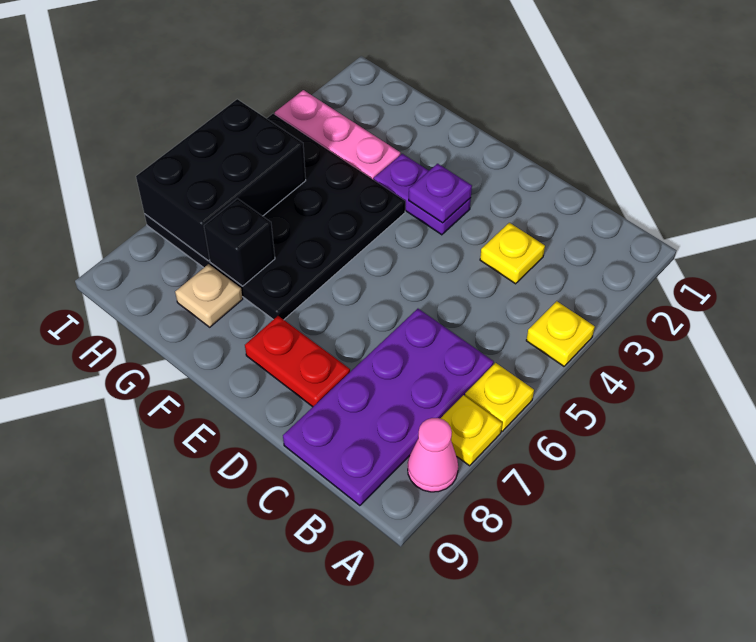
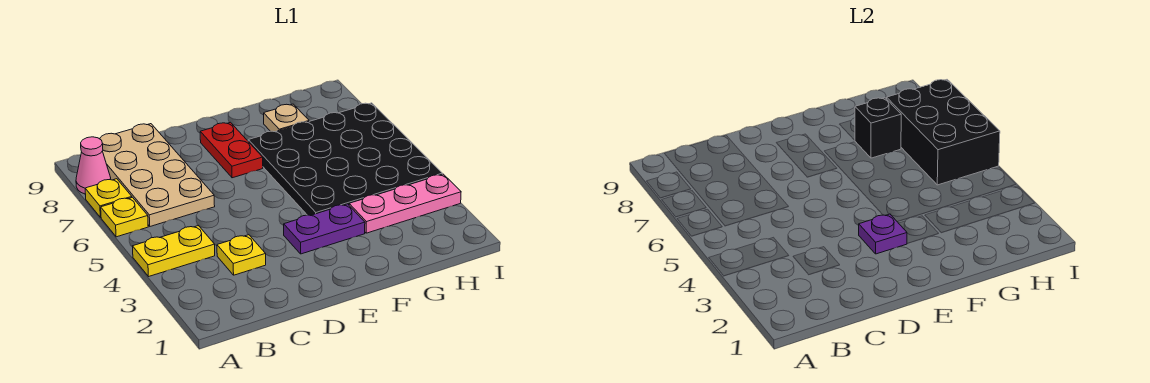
yellow 1x1 plate [526,301,595,366] -> yellow 1x2 plate [132,225,215,277]
purple 2x4 plate [283,309,494,506] -> tan 2x4 plate [99,124,215,226]
red 1x2 plate [245,316,350,407] -> red 1x2 plate turned to [200,122,263,178]

